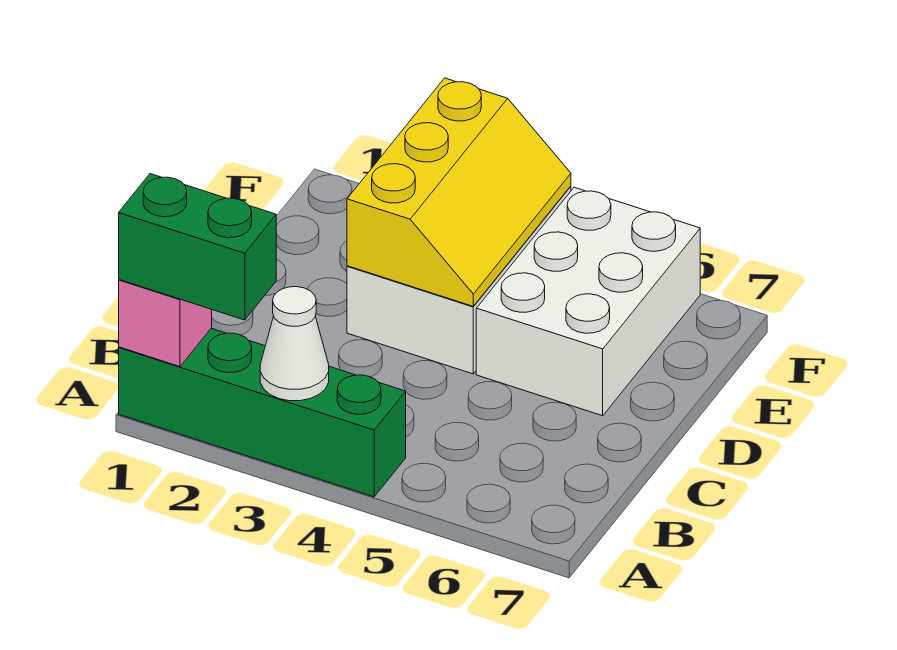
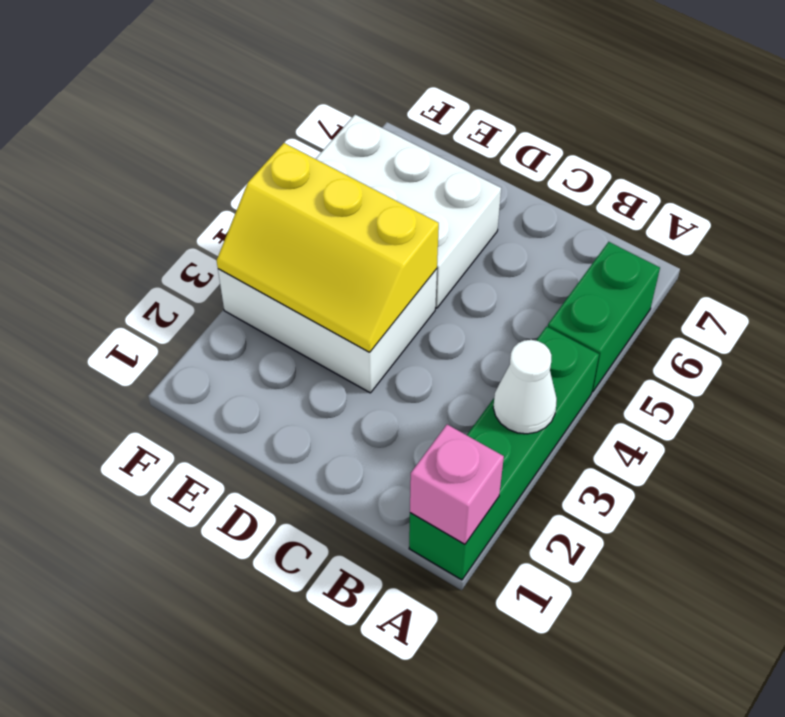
green 1x2 brick [119,174,276,320] -> green 1x2 brick moved to [548,242,660,392]
yellow 2x3 slope [347,78,571,306] -> yellow 2x3 slope turned to [217,143,439,352]

